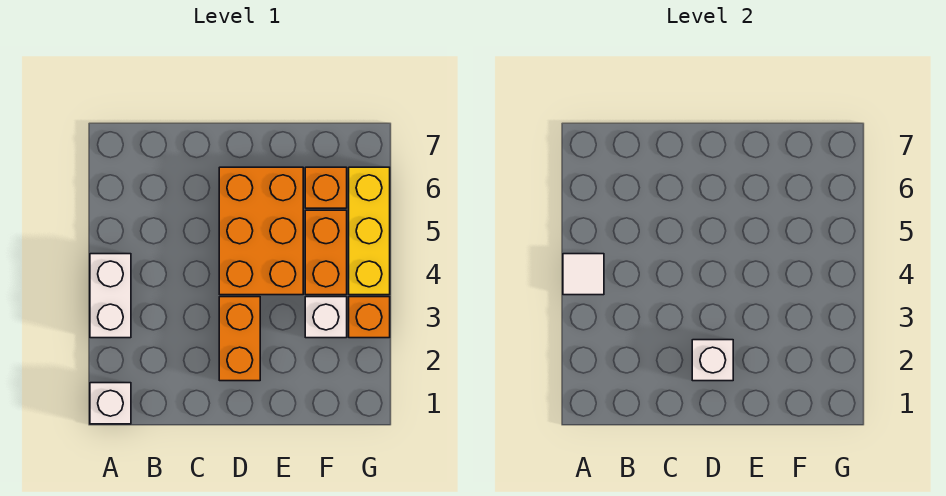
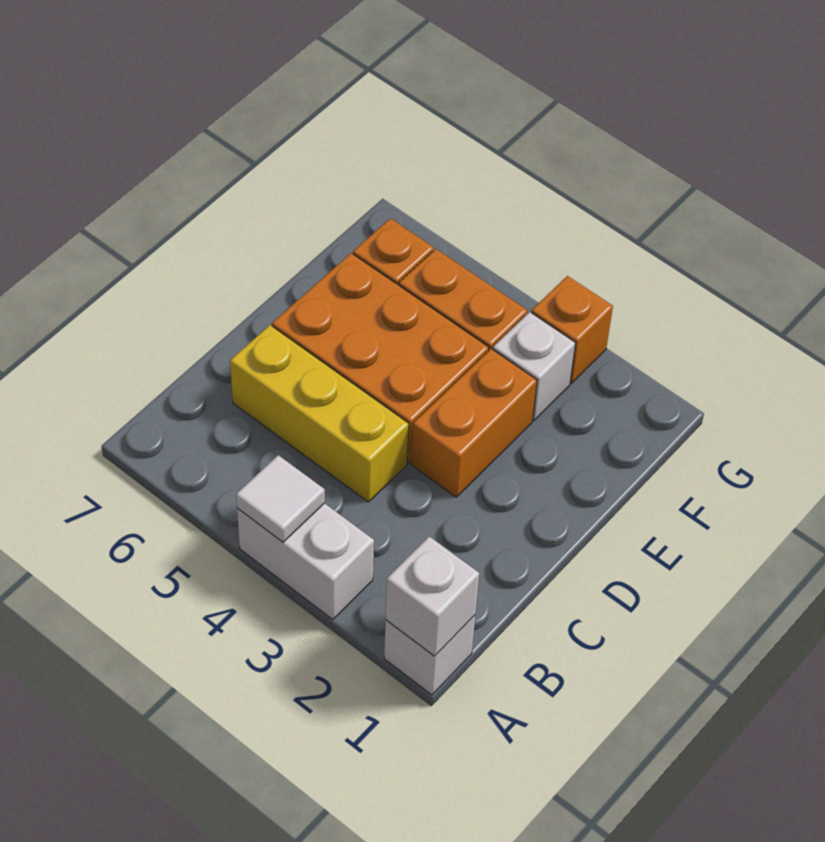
orange 1x2 brick [219,297,260,381] -> orange 1x2 brick turned to [411,349,537,497]
white 1x1 brick [692,340,733,381] -> white 1x1 brick moved to [386,536,479,656]
yellow 1x3 brick [349,167,390,295] -> yellow 1x3 brick moved to [230,325,409,502]

